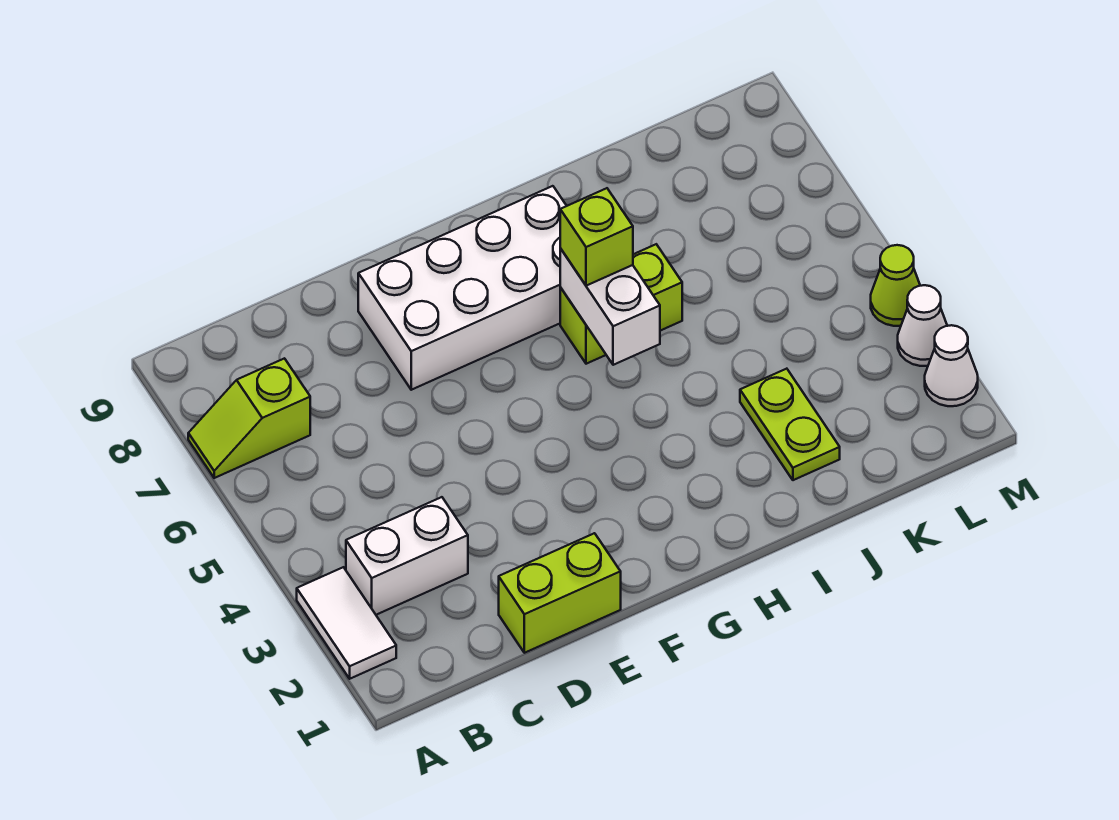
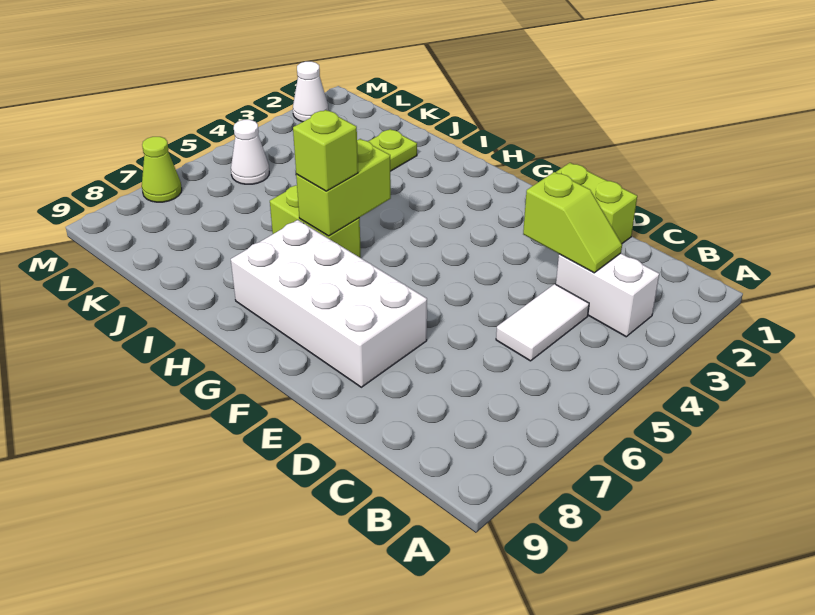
white 1x2 tile [297,567,396,679] -> white 1x2 tile moved to [496,284,589,361]
lime 1x2 slope [188,358,310,478] -> lime 1x2 slope moved to [523,172,622,273]
white 1x2 brick [560,248,660,365] -> lime 1x2 brick [296,139,391,236]
white 1x1 cone [898,285,947,366] -> white 1x1 cone moved to [231,120,269,184]
lime 1x1 cone [871,245,920,326] -> lime 1x1 cone moved to [142,137,182,202]

